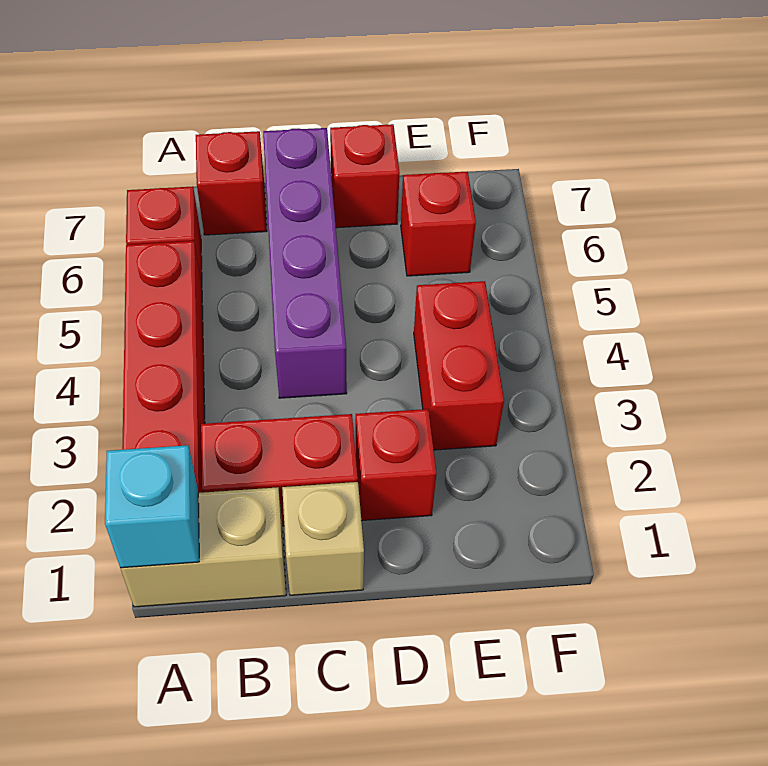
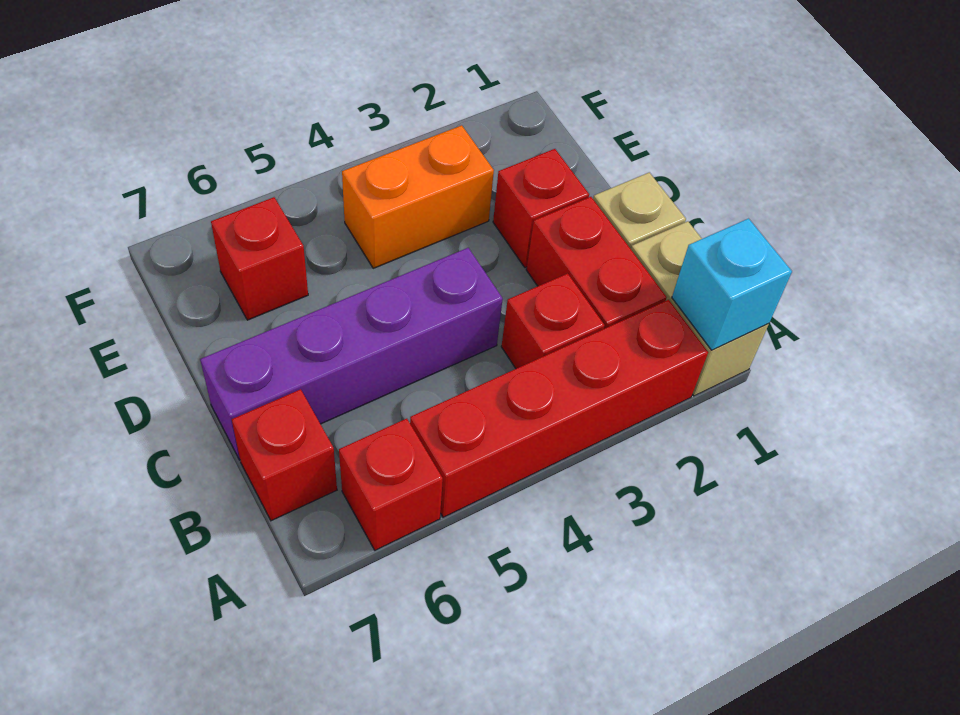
red 1x1 brick [330,124,400,228] -> red 1x1 brick moved to [501,273,605,369]
red 1x2 brick [414,281,504,450] -> orange 1x2 brick [342,125,494,268]

